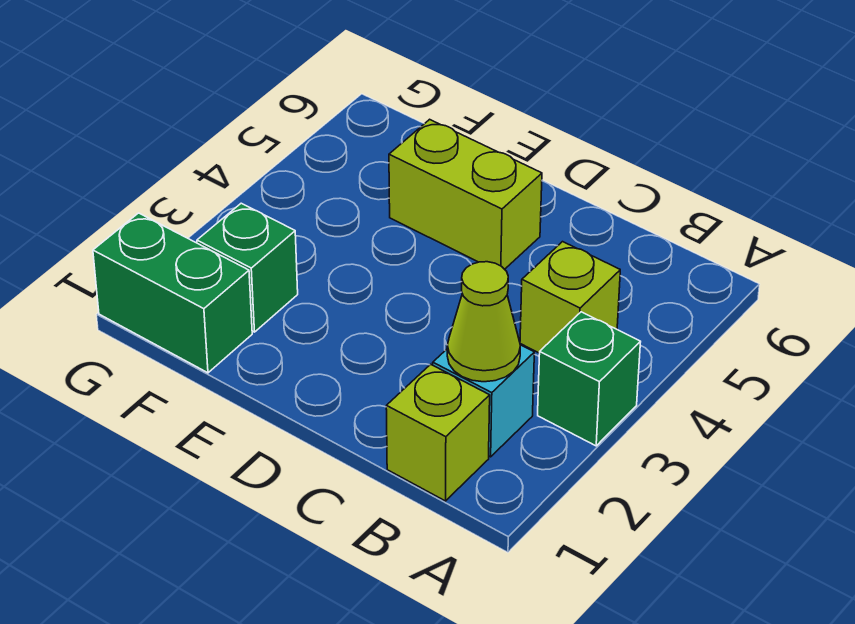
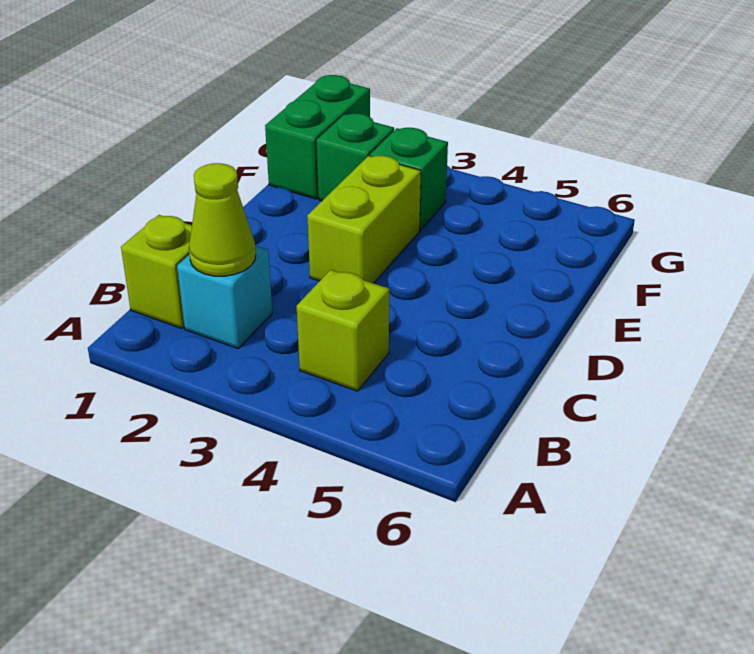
green 1x1 brick [538,312,640,446] -> green 1x1 brick moved to [370,128,448,230]
lime 1x2 brick [389,119,542,269] -> lime 1x2 brick moved to [307,156,421,283]

